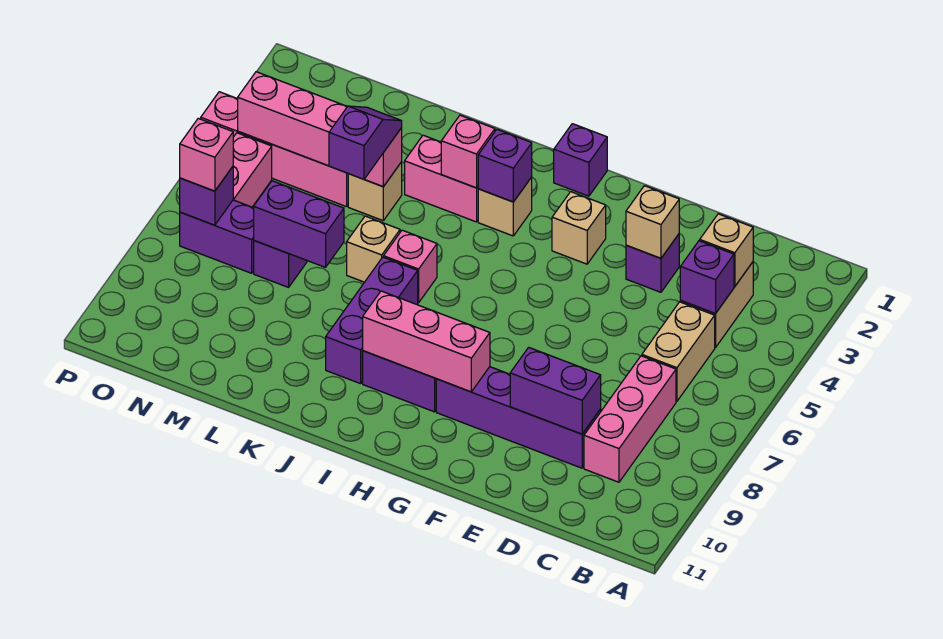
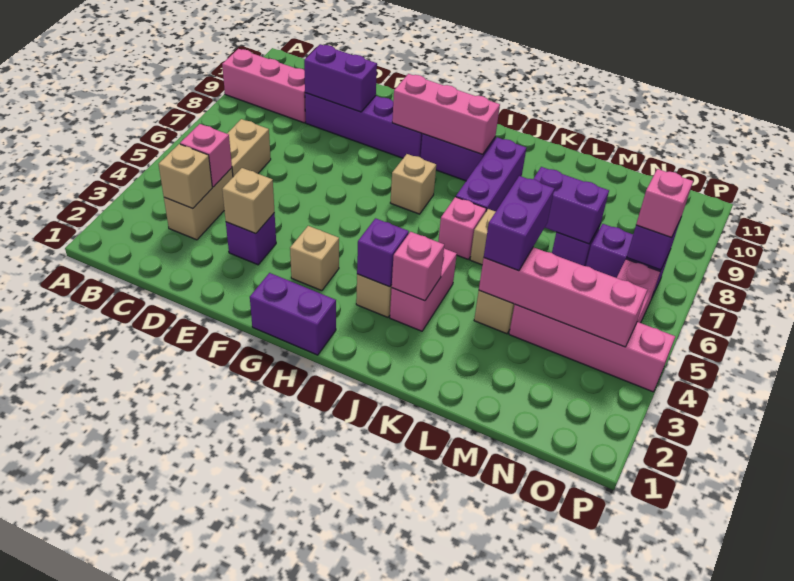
purple 1x1 brick [680,241,734,314] -> pink 1x1 brick [180,124,232,187]
pink 1x3 brick [584,356,676,482] -> pink 1x3 brick turned to [222,49,306,123]
purple 1x1 brick [554,124,607,196] -> purple 1x2 brick [250,273,336,355]
none -> tan 1x1 brick [390,154,436,214]
pink 1x2 brick [405,135,478,222] -> pink 1x2 brick turned to [390,249,457,331]
purple 1x2 slope [329,106,402,179] -> purple 1x2 brick [484,176,554,271]

